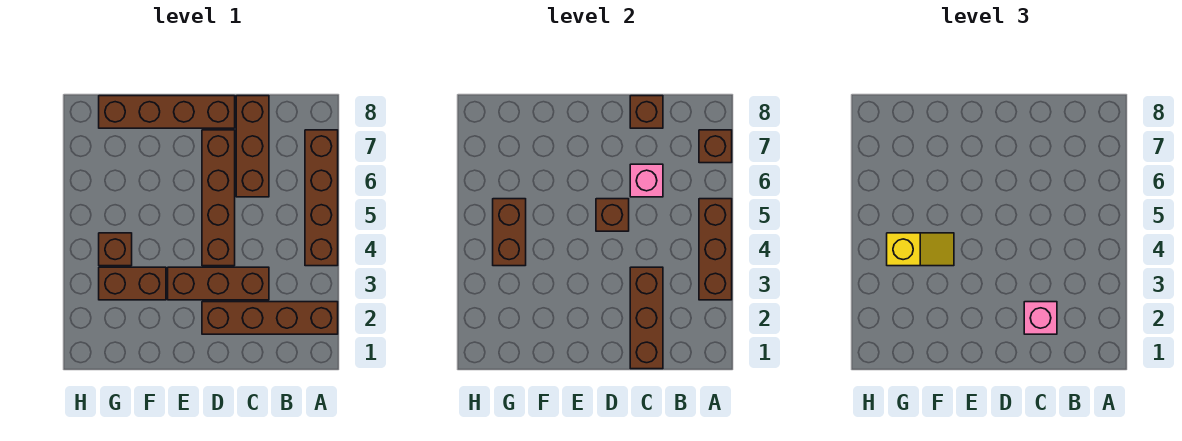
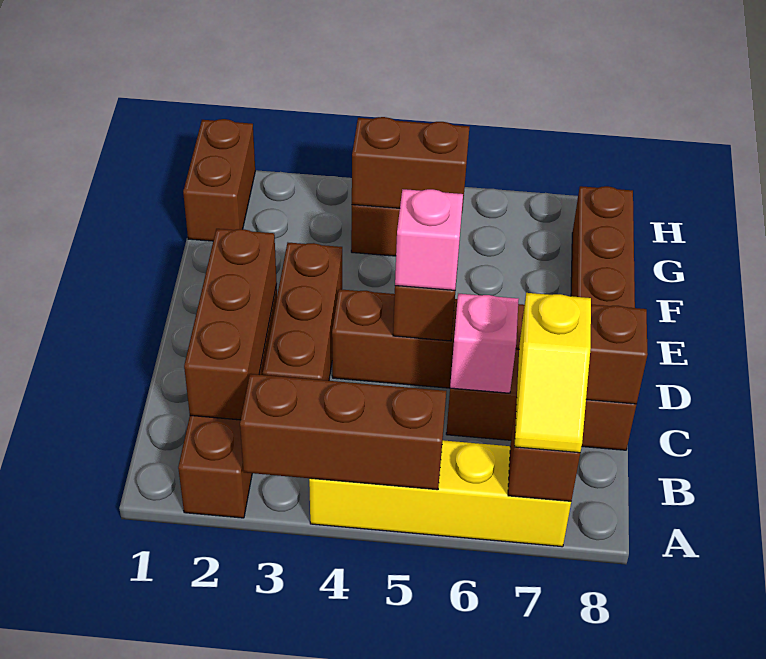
brown 1x4 brick [305,130,338,266] -> yellow 1x4 brick [309,440,571,547]
brown 1x3 brick [630,267,663,369] -> brown 1x3 brick turned to [184,229,277,420]
pink 1x1 brick [1024,302,1057,334] -> pink 1x1 brick moved to [395,189,463,290]
brown 1x2 brick [99,267,166,300] -> brown 1x2 brick moved to [183,119,255,241]
yellow 1x2 slope [887,233,954,266] -> yellow 1x2 slope moved to [514,293,591,453]

